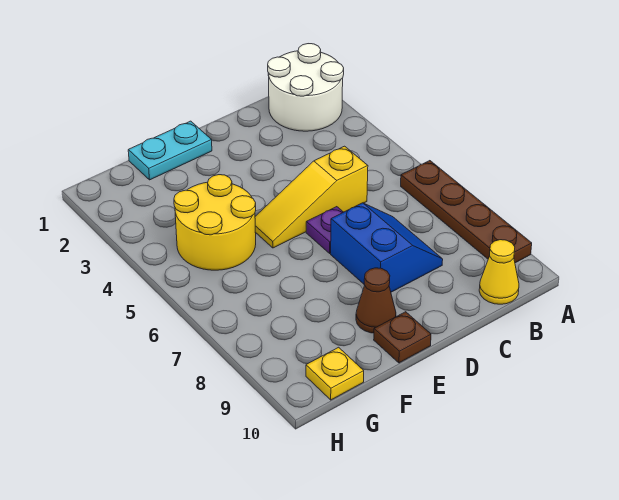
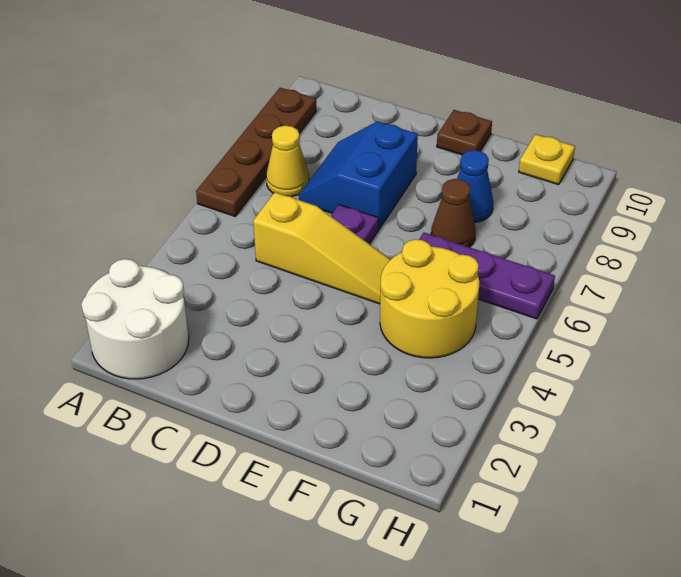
yellow 1x1 cone [479,240,519,304] -> yellow 1x1 cone moved to [266,126,309,197]
cyan 1x2 plate [128,121,212,180] -> none
brown 1x1 cone [356,268,396,333] -> brown 1x1 cone moved to [431,179,476,247]
none -> purple 1x3 plate [419,233,555,319]
none -> blue 1x1 cone [457,150,493,222]

